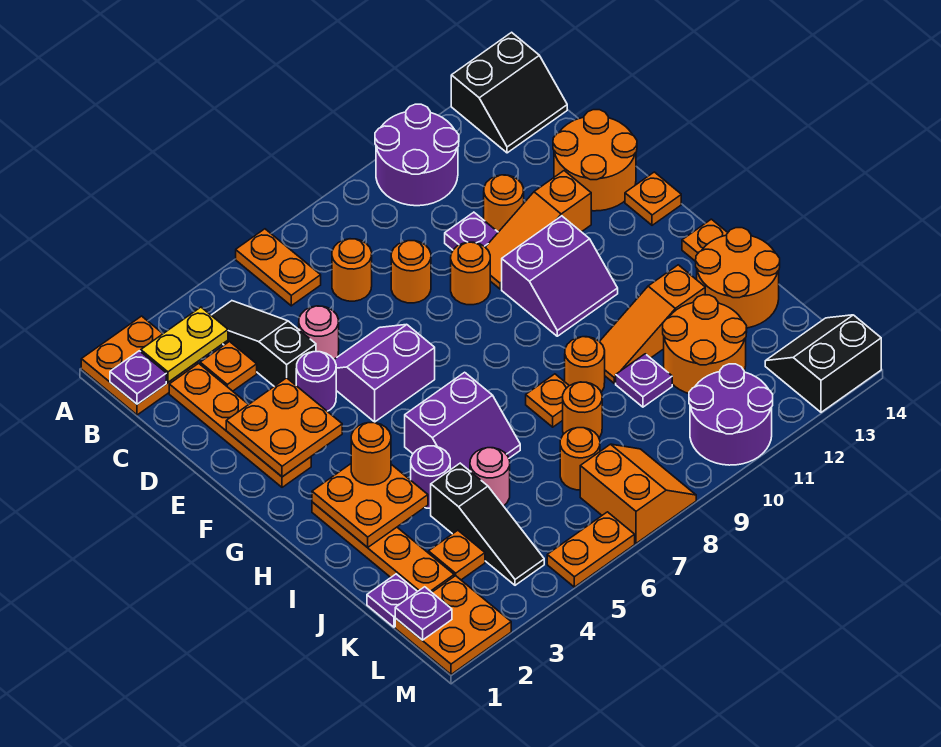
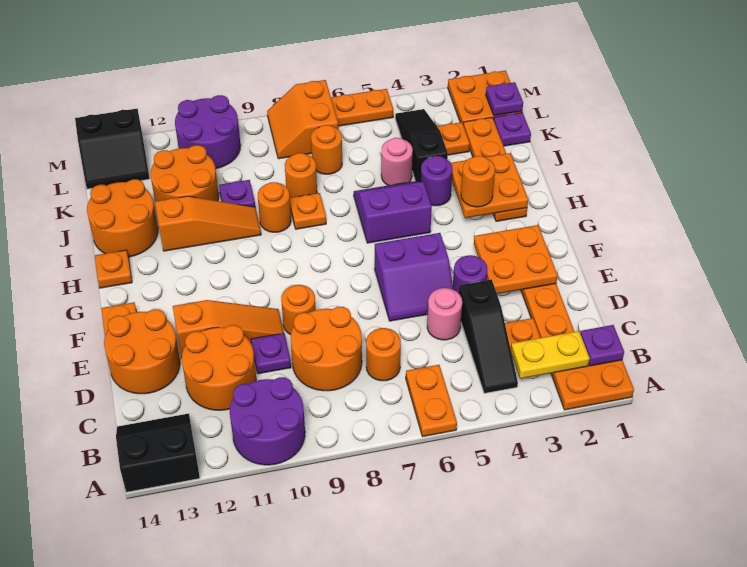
orange 1x1 round brick [391,241,431,303] -> orange 2x2 round brick [291,307,362,391]
orange 1x1 round brick [484,175,524,232] -> orange 2x2 round brick [182,325,256,410]
purple 2x2 slope [502,216,618,336] -> none

